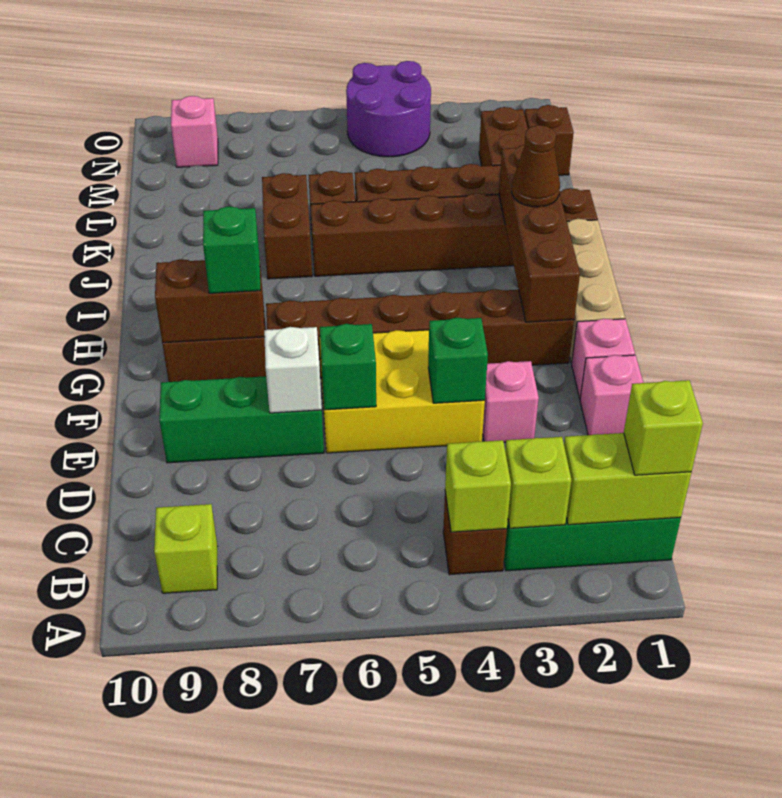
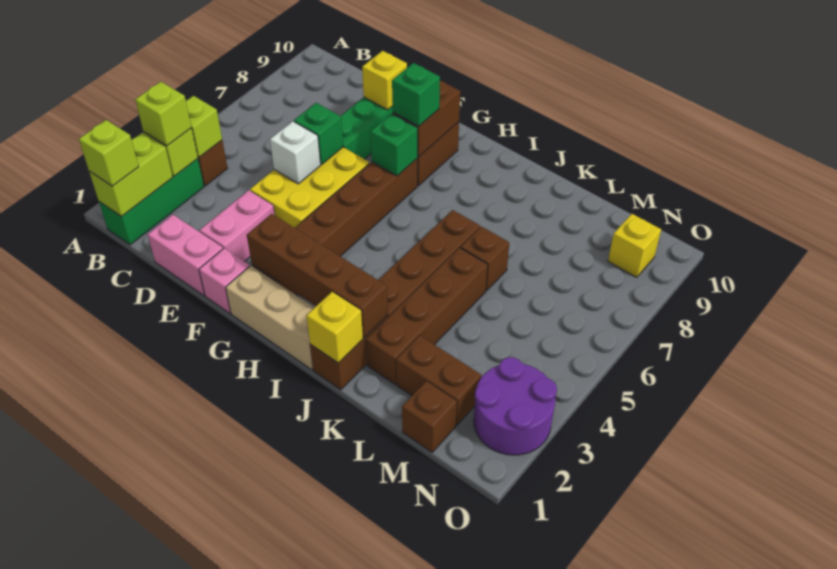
lime 1x1 brick [154,504,217,593] -> lime 1x1 brick moved to [135,82,191,146]
pink 1x1 brick [580,355,643,435] -> pink 1x2 brick [148,215,223,296]
pink 1x1 brick [483,361,539,442] -> pink 1x2 brick [199,190,275,262]
green 1x1 brick [428,318,488,403] -> green 1x1 brick moved to [370,114,418,176]
white 1x1 brick [264,327,322,413] -> white 1x1 brick moved to [270,121,321,184]
none -> yellow 1x1 brick [362,51,407,110]
brown 1x1 cone [512,125,560,207] -> none
none -> yellow 1x1 brick [306,292,363,363]
brown 1x2 brick [262,173,312,279] -> none
purple 2x2 round brick [346,61,431,157] -> purple 2x2 round brick moved to [474,357,557,455]
pink 1x1 brick [171,96,218,167] -> yellow 1x1 brick [608,214,661,277]

